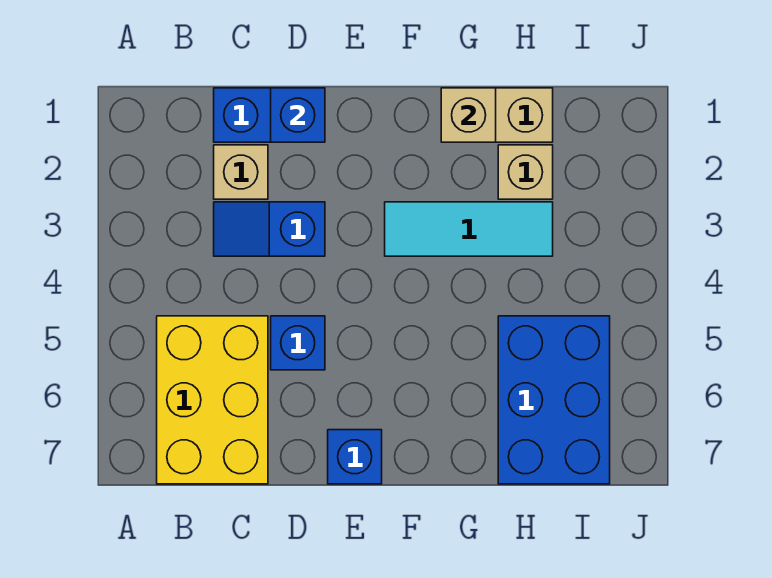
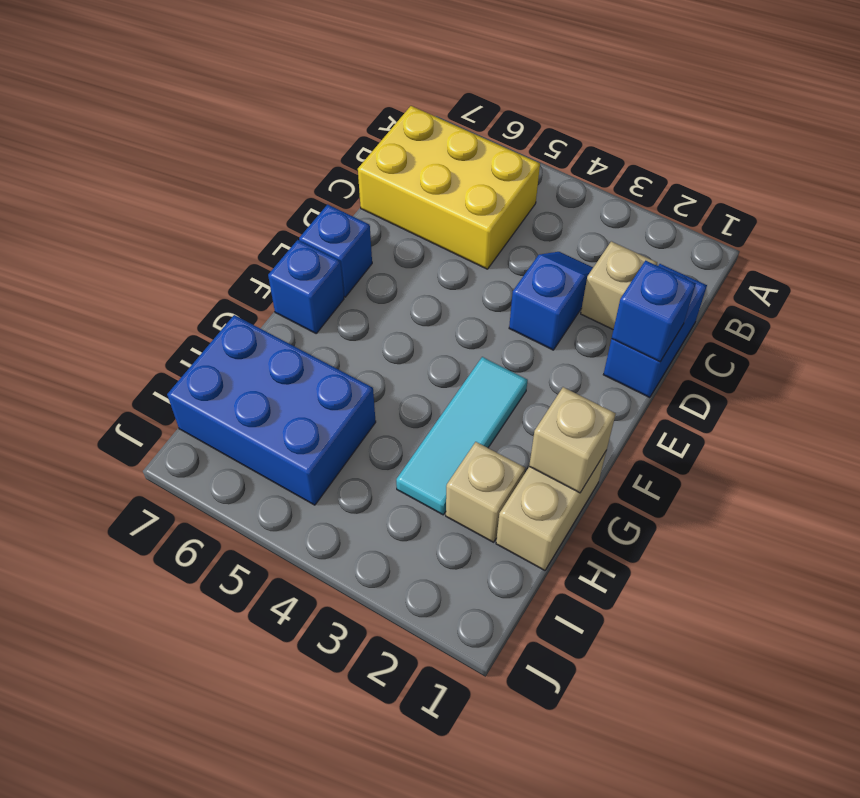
blue 1x1 brick [271,316,325,370] -> blue 1x1 brick moved to [268,240,344,333]

